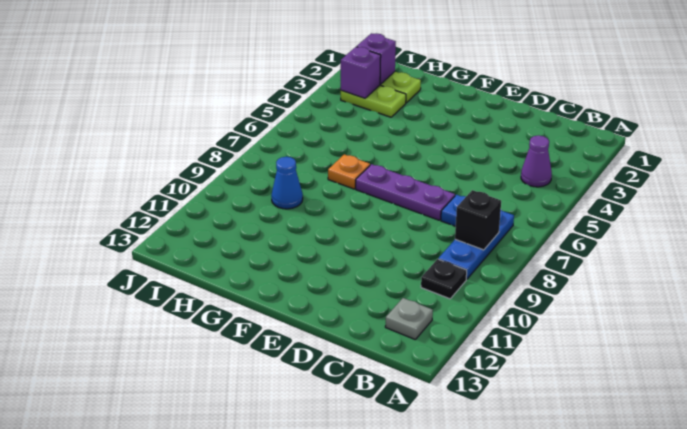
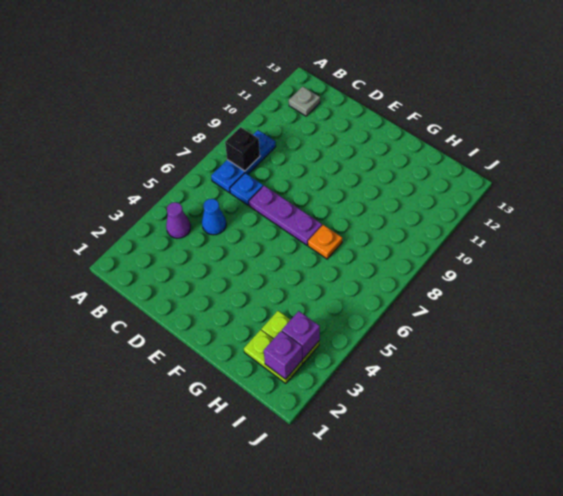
black 1x1 plate [421,259,467,299] -> none
blue 1x1 cone [271,157,303,209] -> blue 1x1 cone moved to [202,199,226,235]

